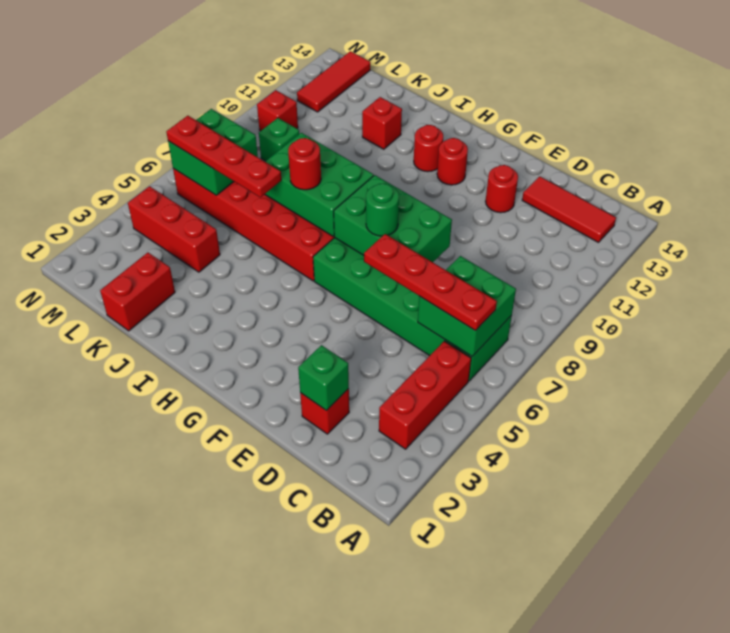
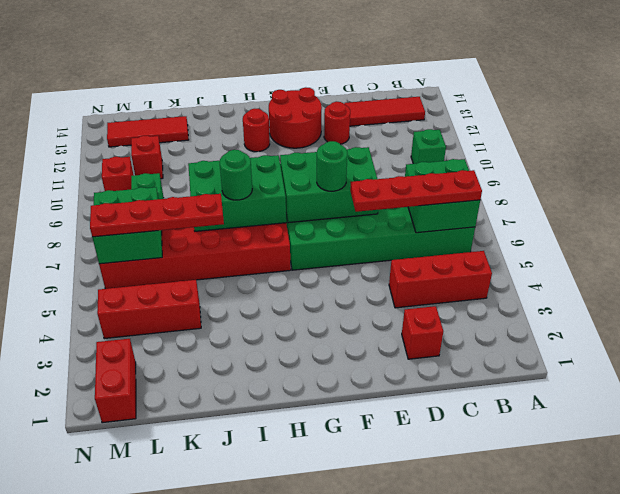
red 1x3 brick [379,341,471,449] -> red 1x3 brick turned to [389,251,492,308]
green 1x1 brick [298,345,349,411] -> green 1x1 brick moved to [411,129,446,164]
red 1x1 round brick [437,138,468,185] -> red 2x2 round brick [269,87,322,148]
red 1x1 round brick [288,138,321,190] -> green 1x1 round brick [220,150,252,200]
red 1x1 brick [362,97,402,149] -> red 1x1 brick moved to [131,136,163,179]
red 1x2 brick [100,253,175,331] -> red 1x2 brick moved to [95,339,136,423]
red 1x3 tile [297,51,370,112] -> red 1x3 tile turned to [107,116,188,147]

